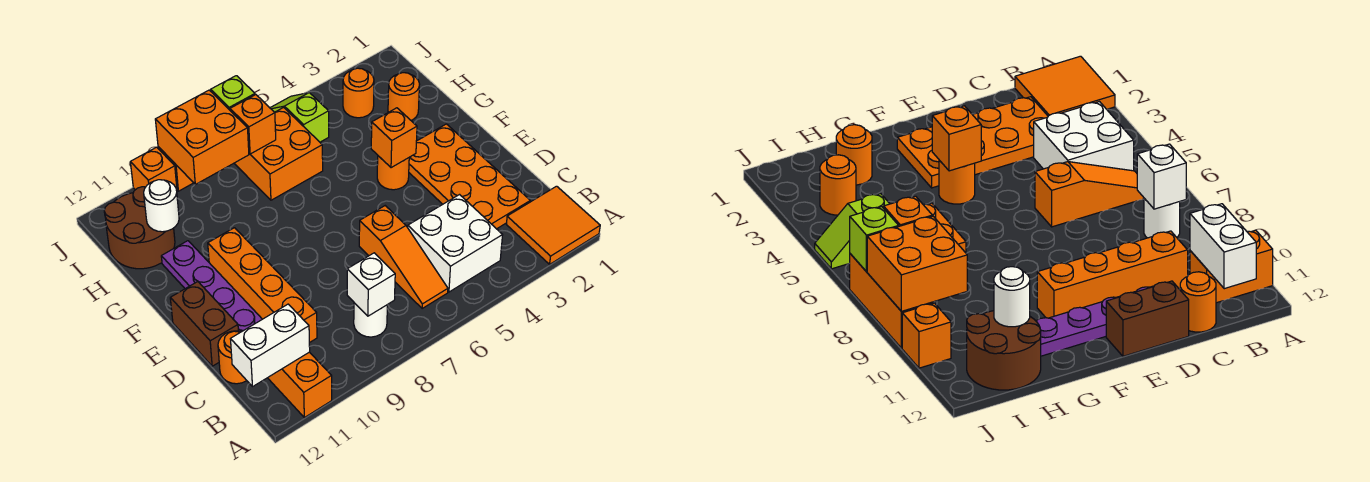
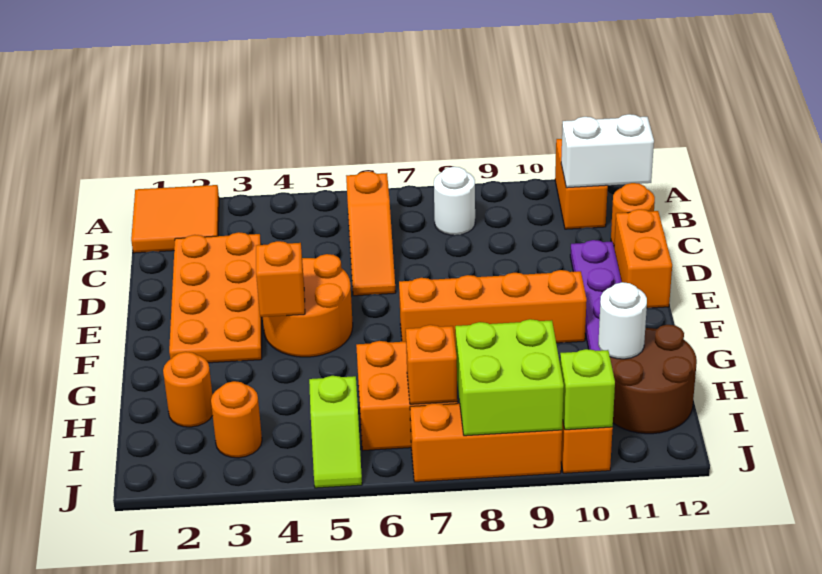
white 2x2 brick [408,195,502,292] -> none
orange 1x3 slope [359,206,448,309] -> orange 1x3 slope turned to [346,171,396,296]
white 1x1 brick [347,253,395,316] -> none
orange 1x4 brick [208,228,317,343] -> orange 1x4 brick turned to [399,270,587,347]
brown 1x2 brick [170,282,238,366] -> orange 1x2 brick [614,209,672,308]
orange 1x1 round brick [377,156,409,190] -> orange 2x2 round brick [263,254,353,357]
orange 2x2 brick [155,90,249,184] -> lime 2x2 brick [455,319,564,436]
lime 1x1 brick [211,76,255,110] -> lime 1x1 brick moved to [560,349,615,430]

